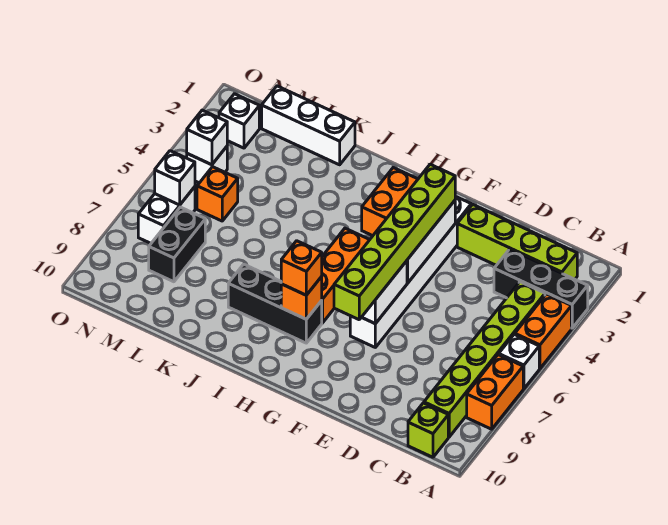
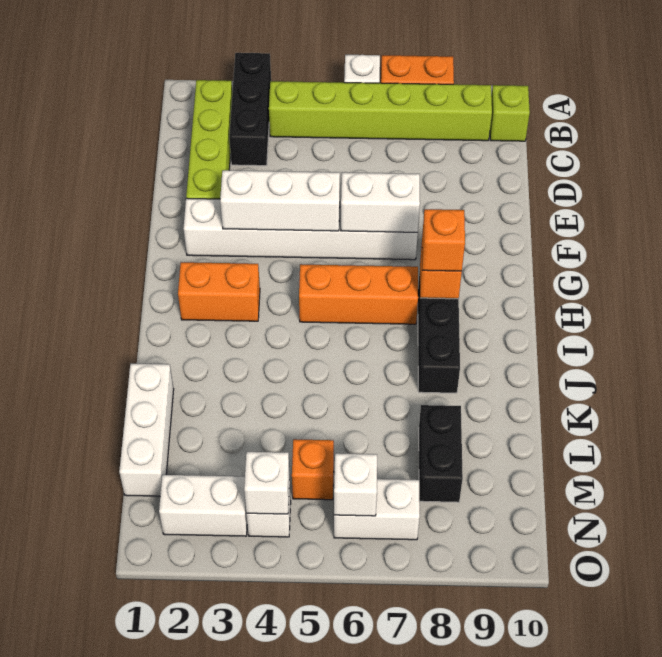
orange 1x2 brick [515,294,571,369] -> none
lime 1x6 brick [334,164,455,320] -> none
black 1x2 brick [149,207,205,282] -> black 1x2 brick turned to [419,405,463,502]
white 1x1 brick [219,94,259,148] -> white 1x2 brick [159,475,247,536]

